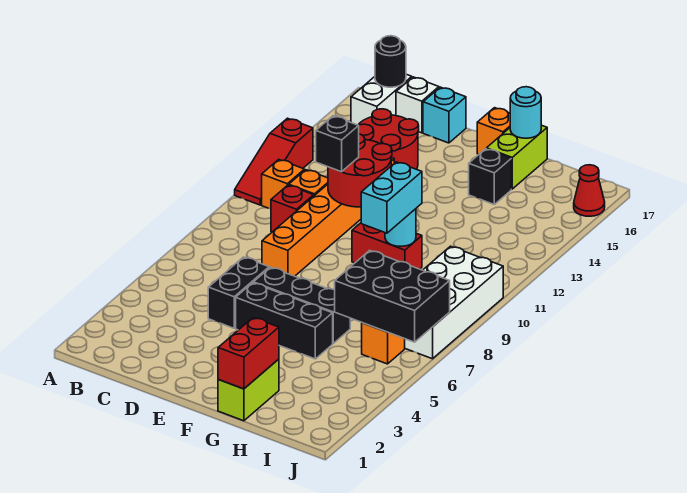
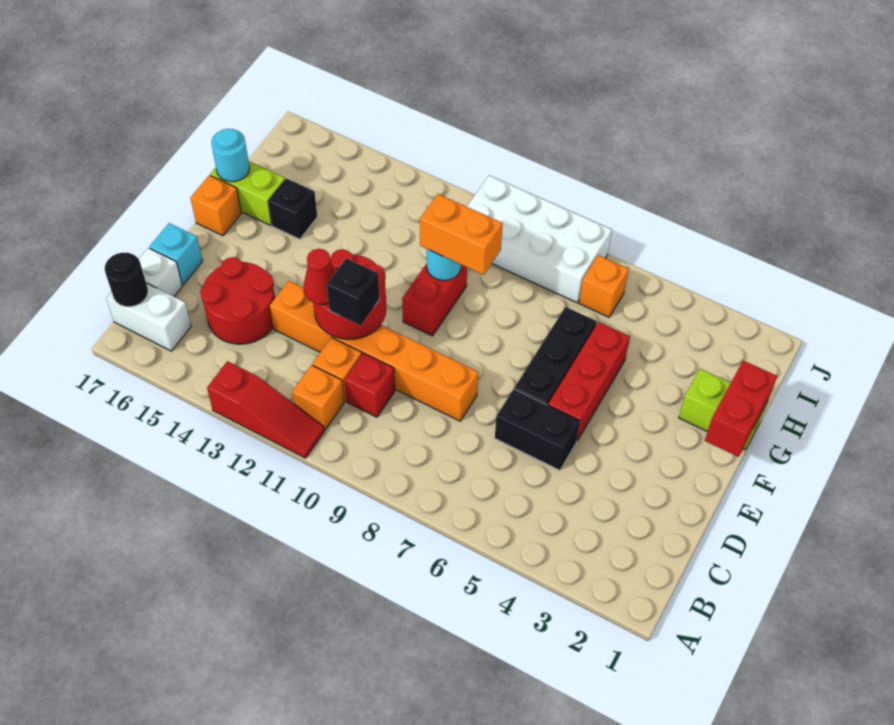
black 1x3 brick [236,283,333,359] -> red 1x3 brick [548,322,630,441]
red 1x2 brick [218,318,279,389] -> red 1x2 brick turned to [705,361,777,457]
cyan 1x2 brick [361,162,422,233] -> orange 1x2 brick [420,194,503,275]
black 2x3 brick [335,250,450,342] -> none
red 1x1 cone [574,165,605,216] -> red 1x1 cone moved to [304,249,335,304]

